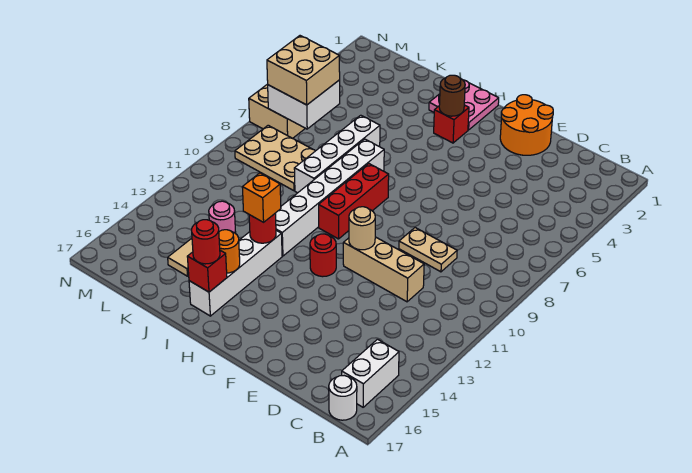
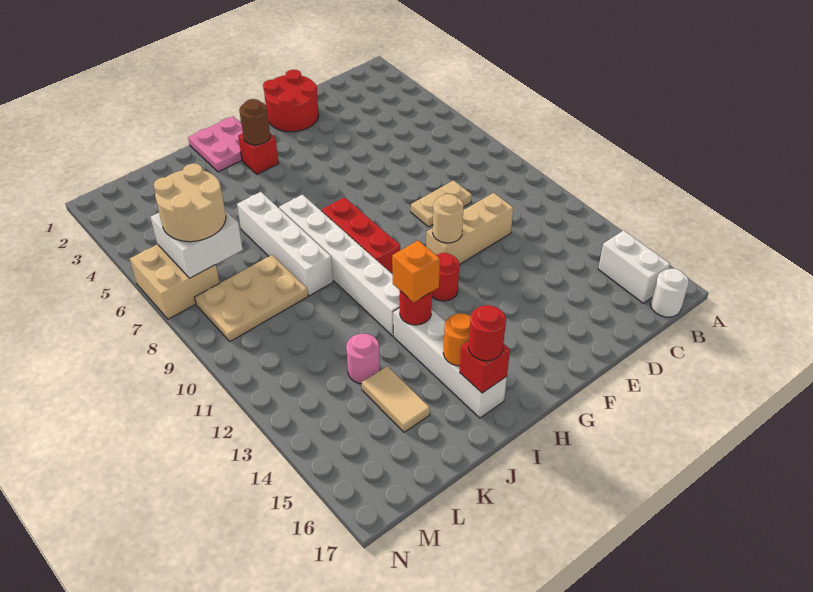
orange 2x2 round brick [500,95,553,155] -> red 2x2 round brick [263,70,319,132]
tan 2x2 brick [267,36,340,105] -> tan 2x2 round brick [154,163,226,242]

